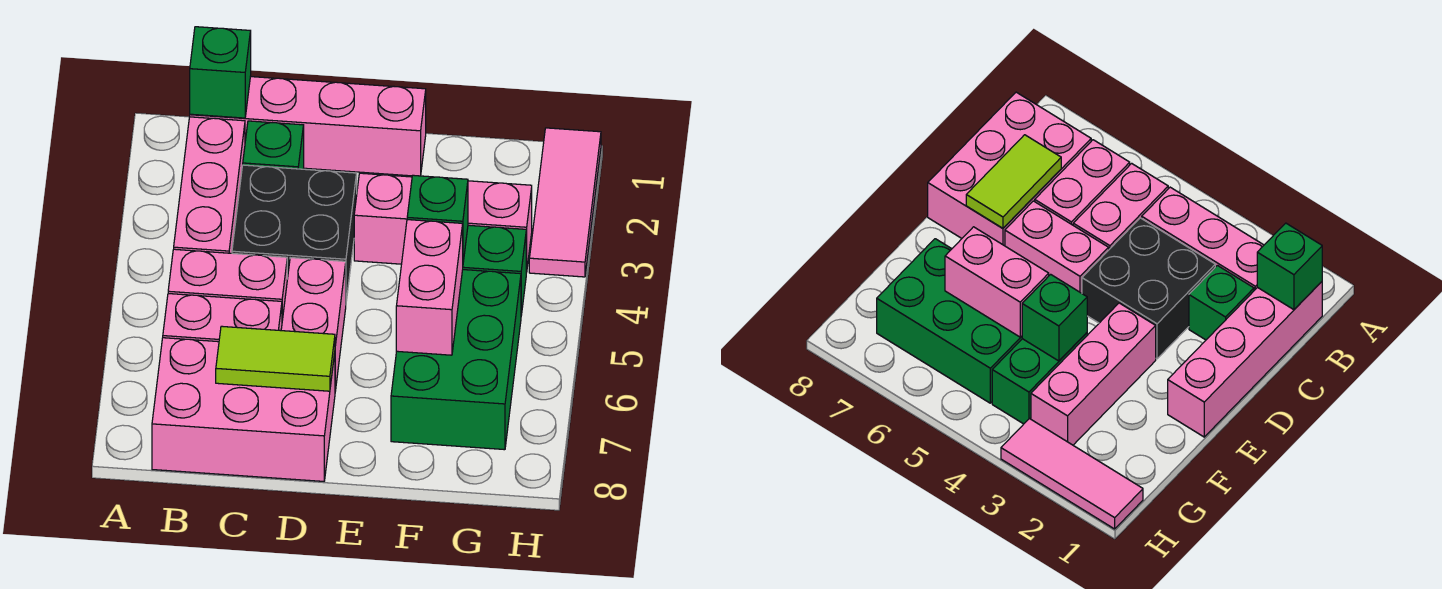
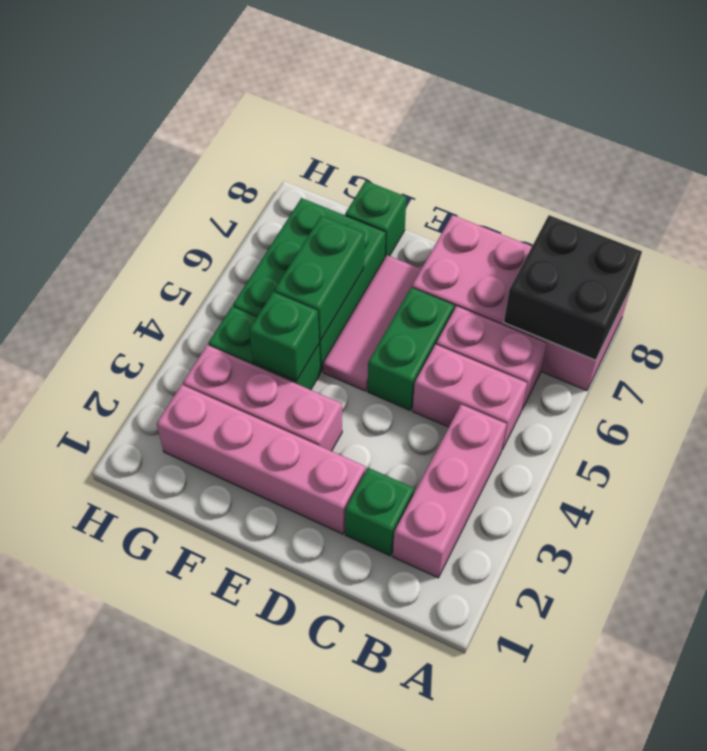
pink 1x4 brick [190,77,426,176] -> pink 1x4 brick moved to [157,385,366,534]
green 1x1 brick [190,27,251,118] -> green 1x1 brick moved to [345,181,406,258]
pink 2x3 brick [152,338,335,481] -> pink 2x4 brick [412,215,631,391]
black 2x2 brick [232,165,357,301] -> black 2x2 brick moved to [504,215,642,360]
lime 1x2 tile [216,326,335,391] -> none
pink 1x2 brick [281,258,346,391] -> green 1x2 brick [368,287,454,410]
pink 1x2 brick [396,220,463,355] -> green 1x2 brick [274,216,365,341]
pink 1x3 tile [529,128,601,277] -> pink 1x3 tile moved to [323,255,421,391]

